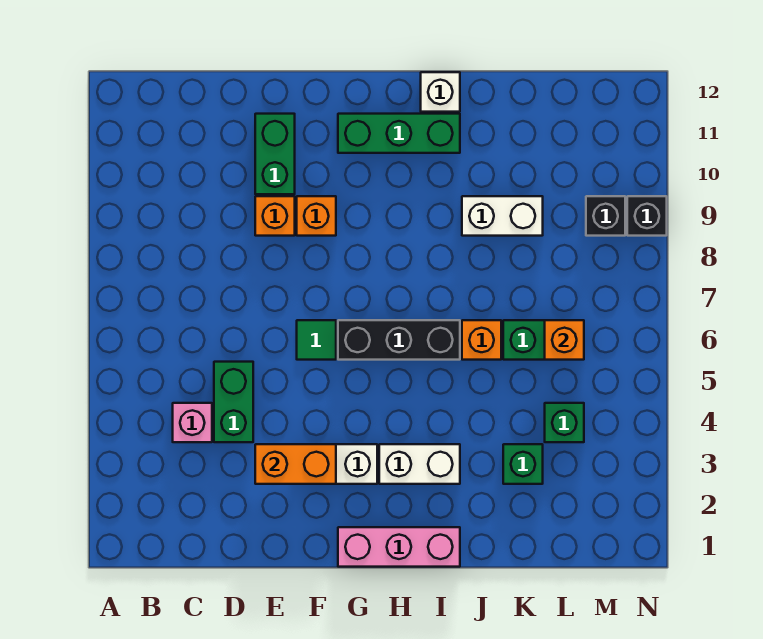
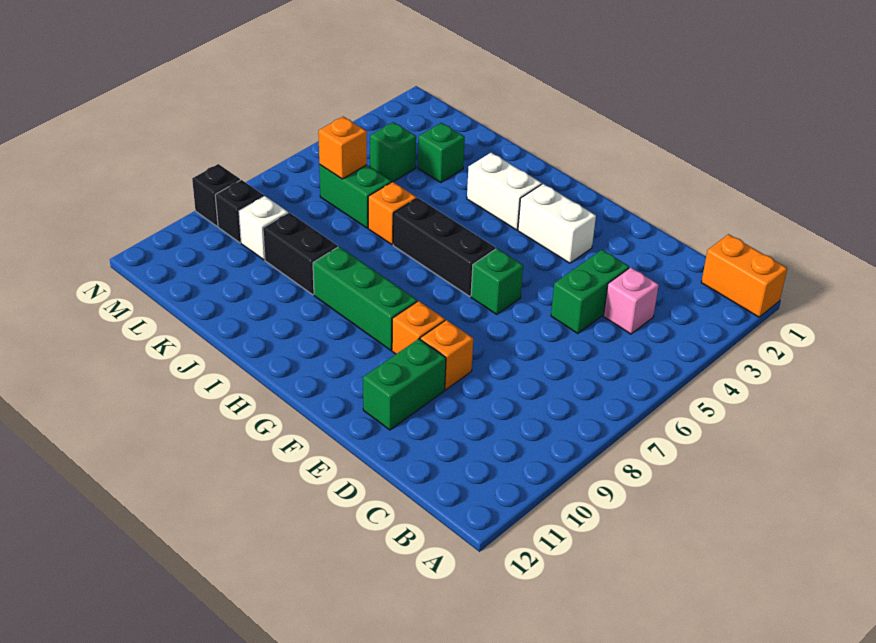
orange 1x2 brick [255,444,336,484] -> orange 1x2 brick moved to [701,234,787,317]
green 1x1 tile [297,320,336,360] -> green 1x1 brick [471,249,523,315]
pink 1x3 brick [338,527,460,567] -> none
green 1x3 brick [338,114,460,153] -> green 1x3 brick moved to [313,247,417,350]
white 1x1 brick [421,72,460,112] -> white 1x1 brick moved to [239,196,288,260]
white 1x2 brick [462,196,543,236] -> black 1x2 brick [263,213,338,295]

